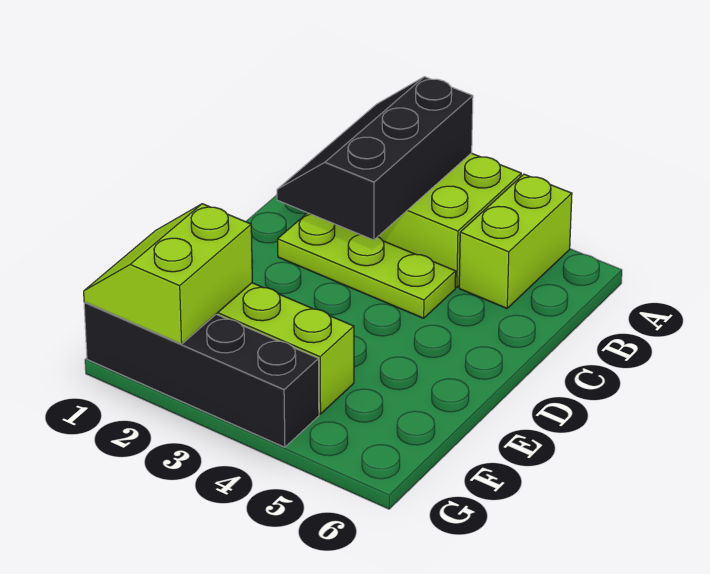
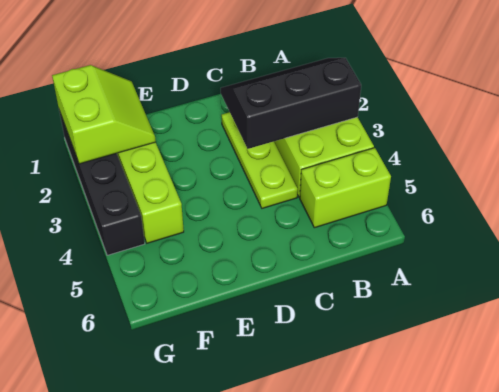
lime 2x2 slope [84,204,252,344] -> lime 2x2 slope turned to [52,65,156,164]

